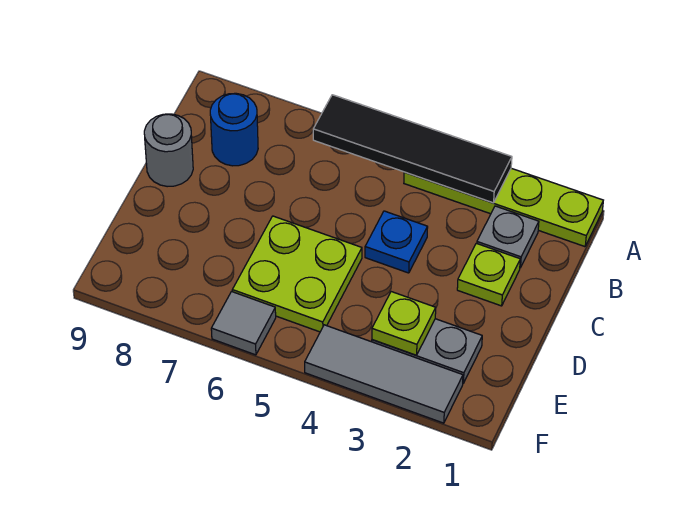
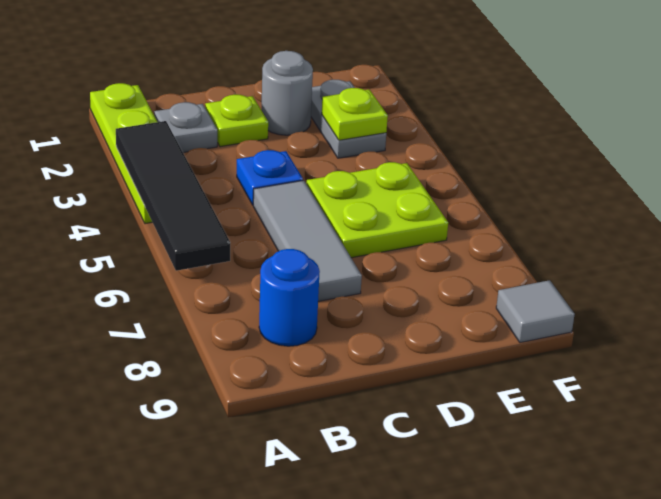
grey 1x1 round brick [144,114,193,187] -> grey 1x1 round brick moved to [261,51,313,135]
grey 1x3 tile [305,325,463,423] -> grey 1x3 tile moved to [253,180,362,301]
grey 1x1 tile [211,292,276,355] -> grey 1x1 tile moved to [496,280,575,343]

